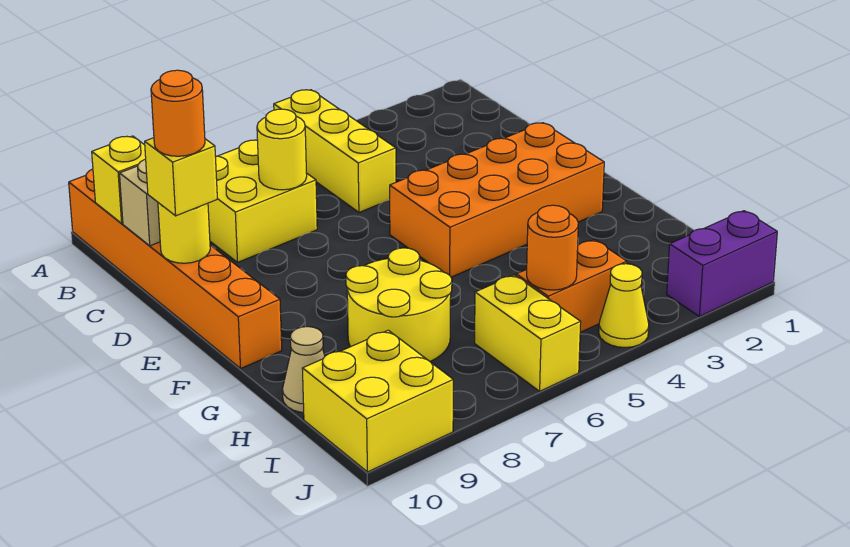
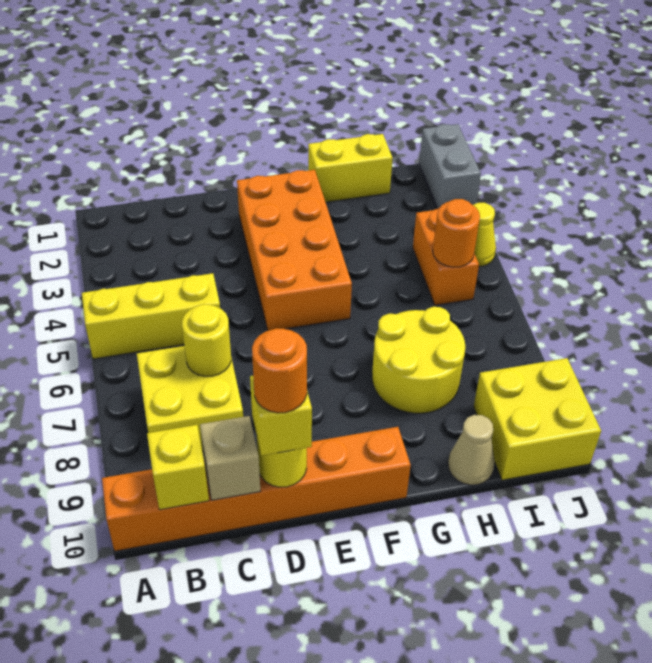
yellow 1x2 brick [475,275,581,391] -> yellow 1x2 brick moved to [308,134,393,202]
purple 1x2 brick [667,211,777,316] -> grey 1x2 brick [419,124,481,209]

